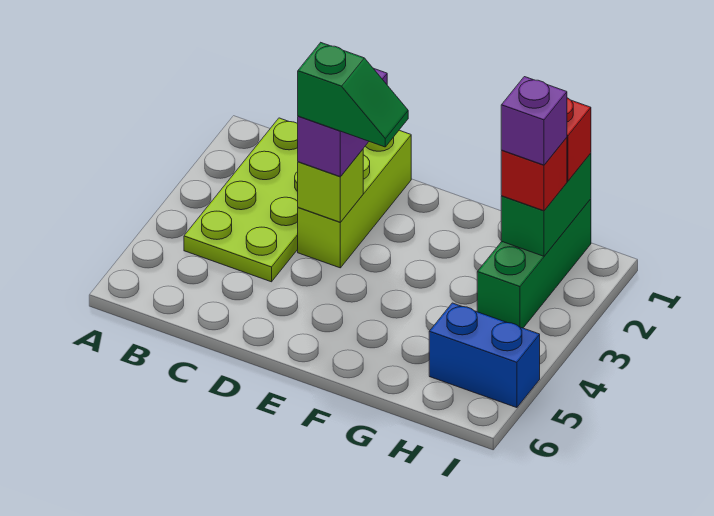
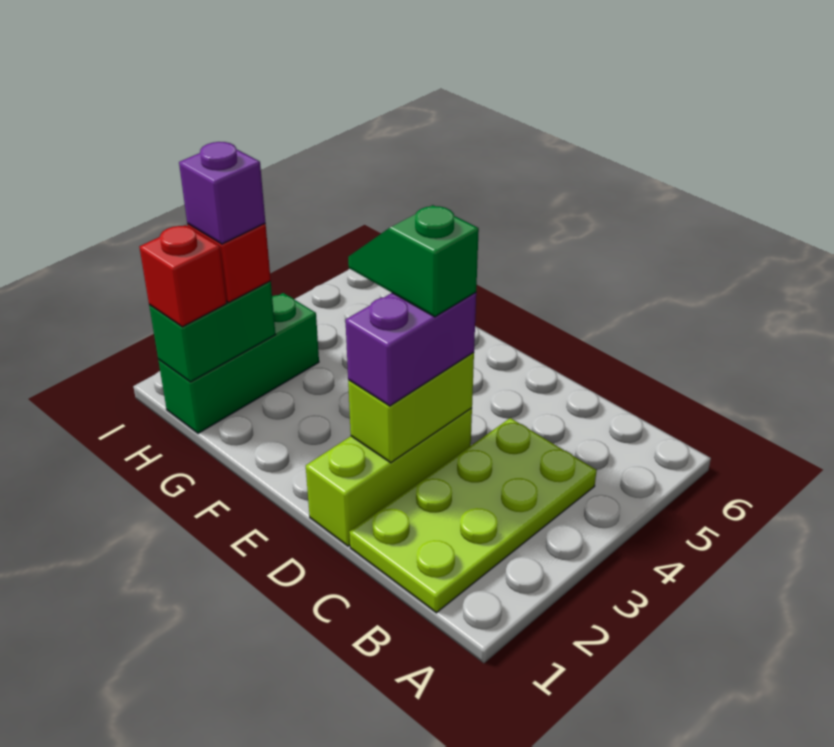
lime 1x1 brick [298,150,363,222] -> lime 1x2 brick [348,352,474,463]
blue 1x2 brick [429,303,540,408] -> none

